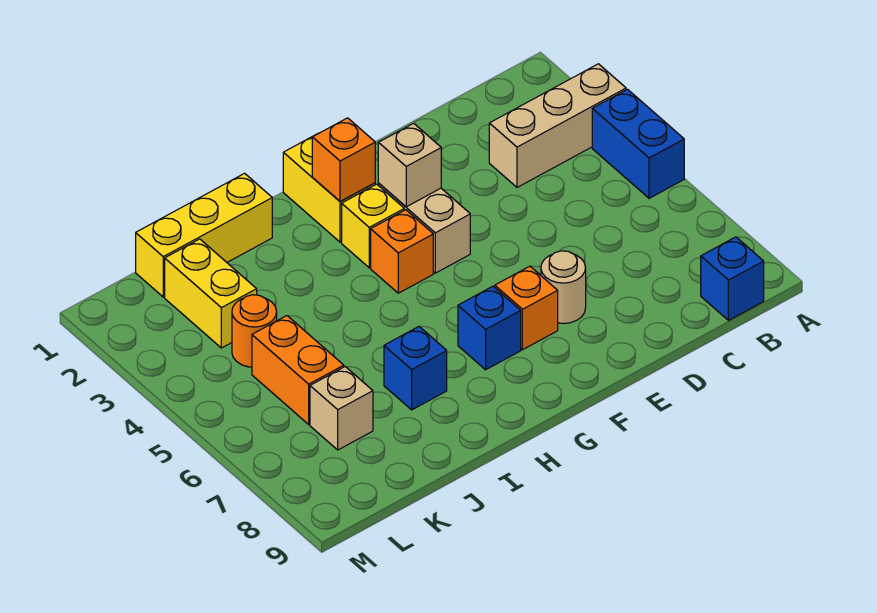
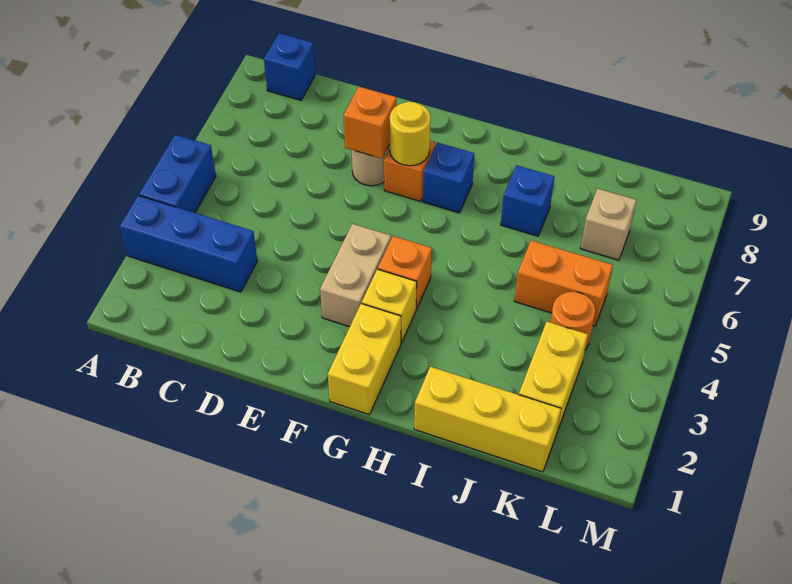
tan 1x3 brick [489,64,626,187] -> blue 1x3 brick [120,196,257,292]
tan 1x1 brick [378,123,441,207] -> none
none -> yellow 1x1 round brick [390,102,431,166]
orange 1x1 brick [312,118,375,202] -> orange 1x1 brick moved to [344,87,396,159]
orange 1x2 brick [252,316,344,424] -> orange 1x2 brick turned to [515,241,613,326]

